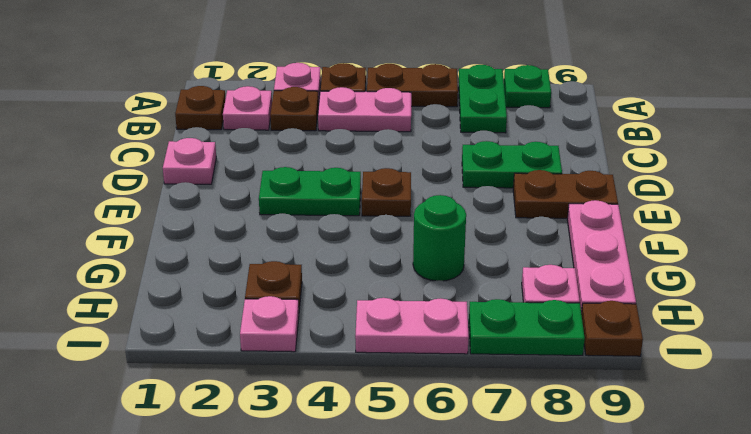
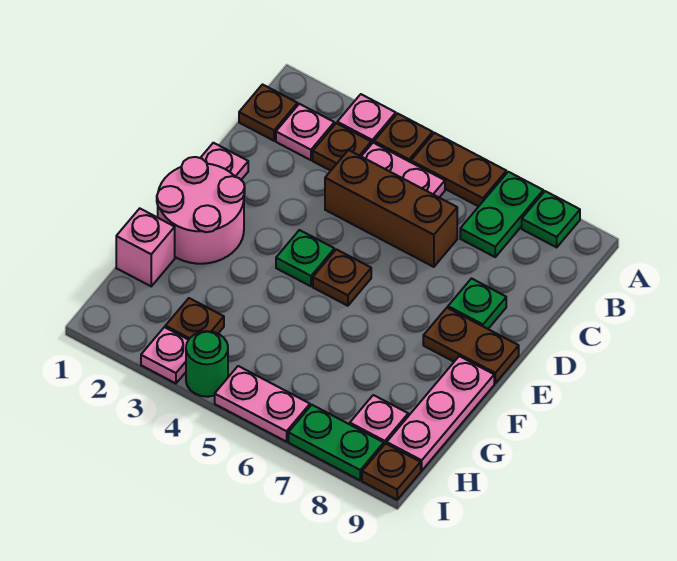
none -> brown 1x3 brick [325,150,457,267]
green 1x2 plate [462,141,562,188] -> green 1x1 plate [448,279,506,329]
none -> pink 2x2 round brick [157,157,245,264]
green 1x2 plate [259,167,361,216] -> green 1x1 plate [276,230,334,286]
none -> pink 1x1 brick [116,208,175,286]
green 1x1 round brick [413,195,466,281] -> green 1x1 round brick moved to [186,331,228,397]

